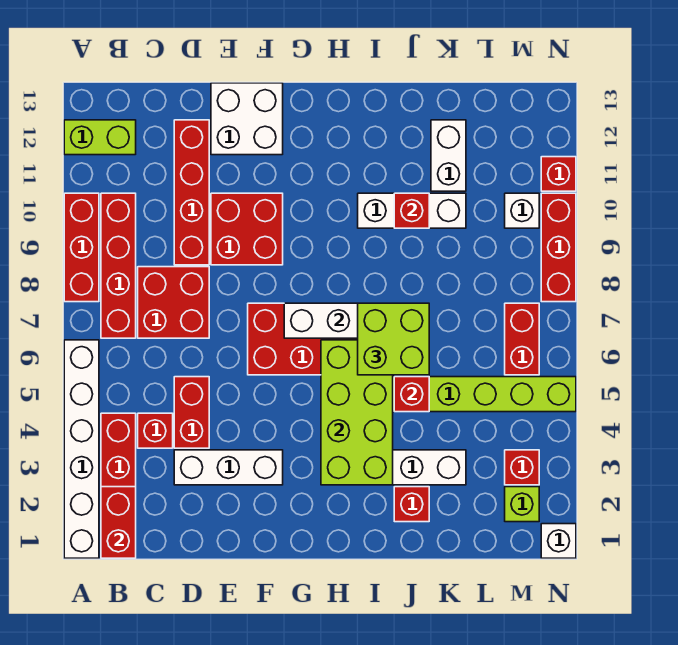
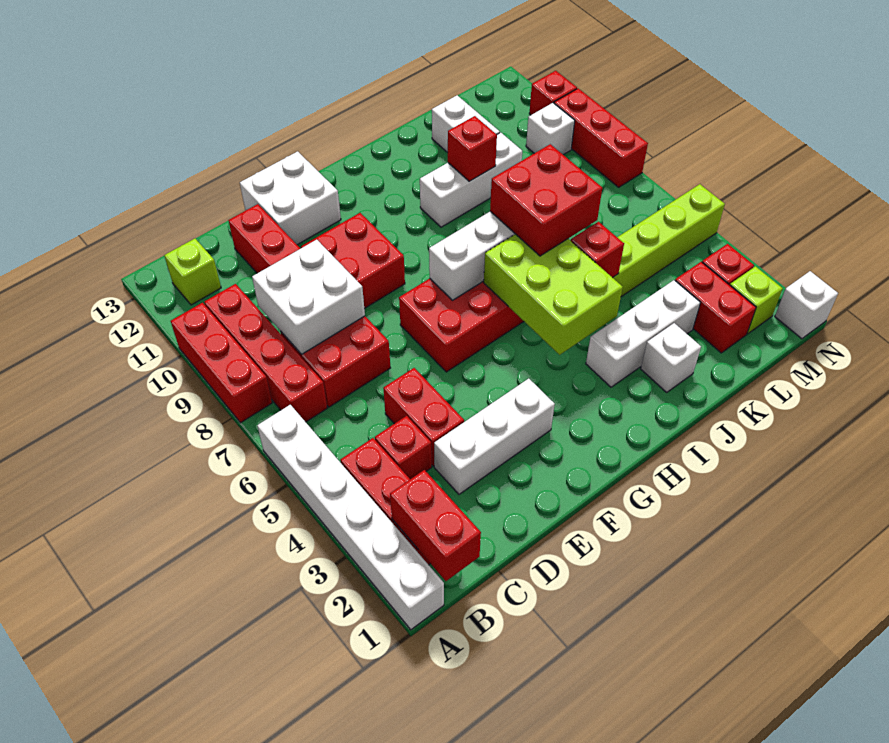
lime 1x2 brick [64,120,136,155] -> lime 1x1 brick [164,239,221,305]
none -> white 2x2 brick [252,240,365,354]
lime 2x4 brick [321,340,393,485] -> lime 2x3 brick [484,234,623,355]
lime 2x2 brick [358,303,429,375] -> red 2x2 brick [490,144,602,256]
red 1x1 brick [394,487,429,522] -> white 1x1 brick [641,323,701,392]
red 1x2 brick [505,303,539,375] -> red 1x2 brick moved to [675,262,756,353]

